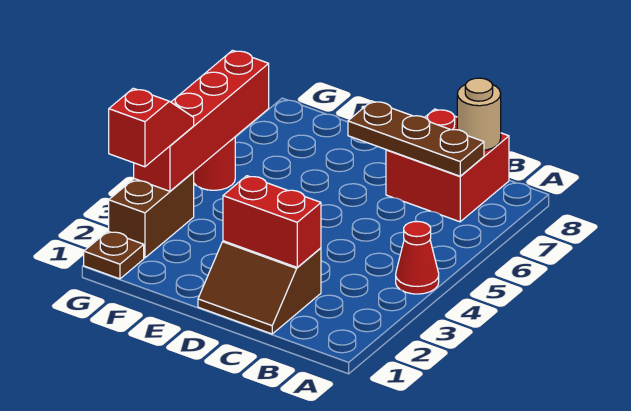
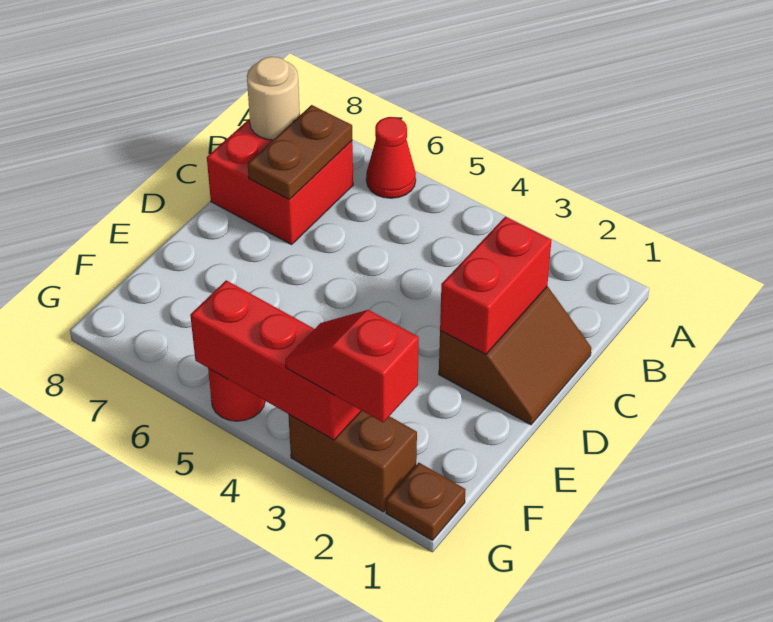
red 1x1 cone [396,222,439,294] -> red 1x1 cone moved to [366,117,416,198]
brown 1x3 plate [348,101,484,176] -> brown 1x2 plate [248,105,352,199]
red 1x4 brick [134,50,269,191] -> red 1x3 brick [190,280,362,440]

